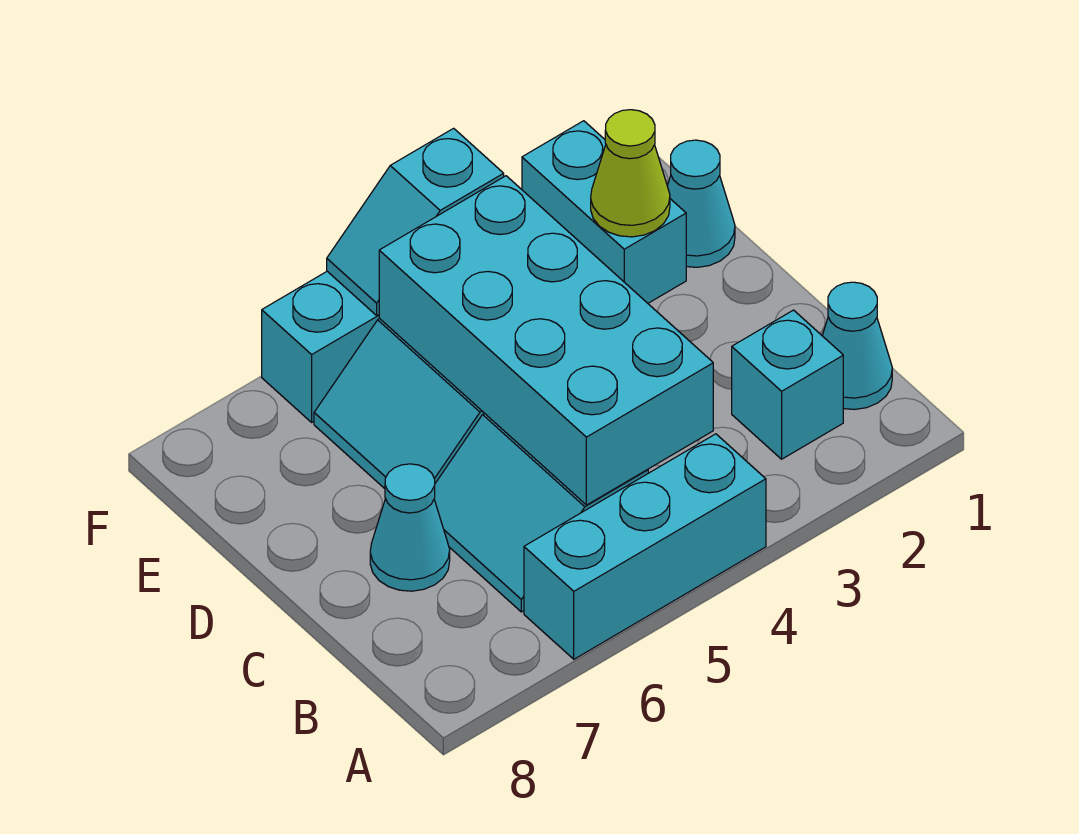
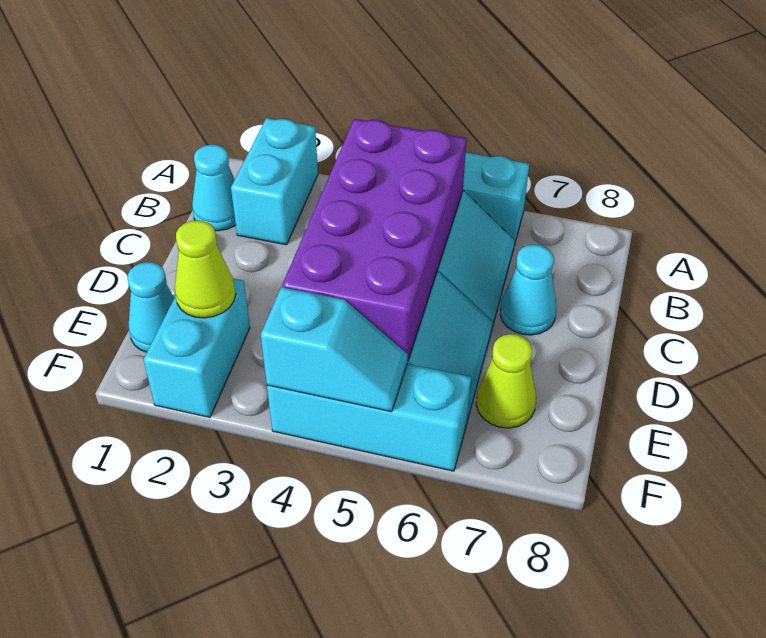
cyan 1x1 brick [732,310,843,459] -> cyan 1x2 brick [231,118,318,245]
cyan 2x4 brick [379,176,713,505] -> purple 2x4 brick [282,119,467,360]
none -> lime 1x1 cone [476,334,536,428]

